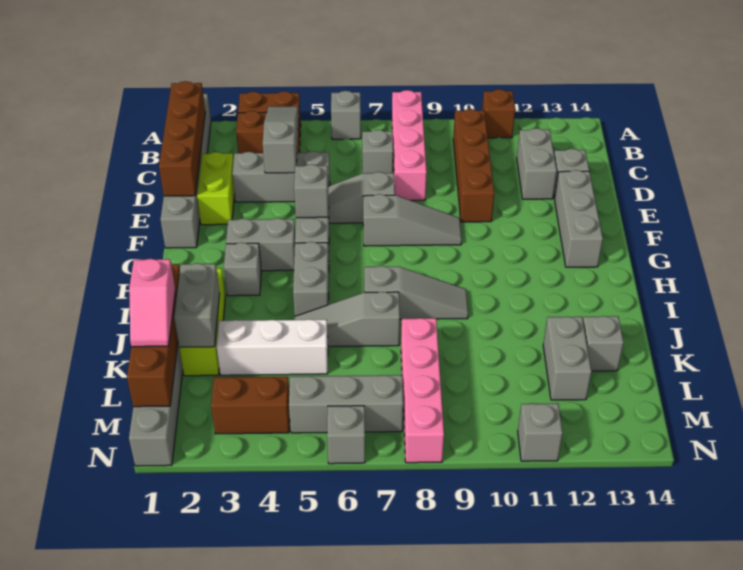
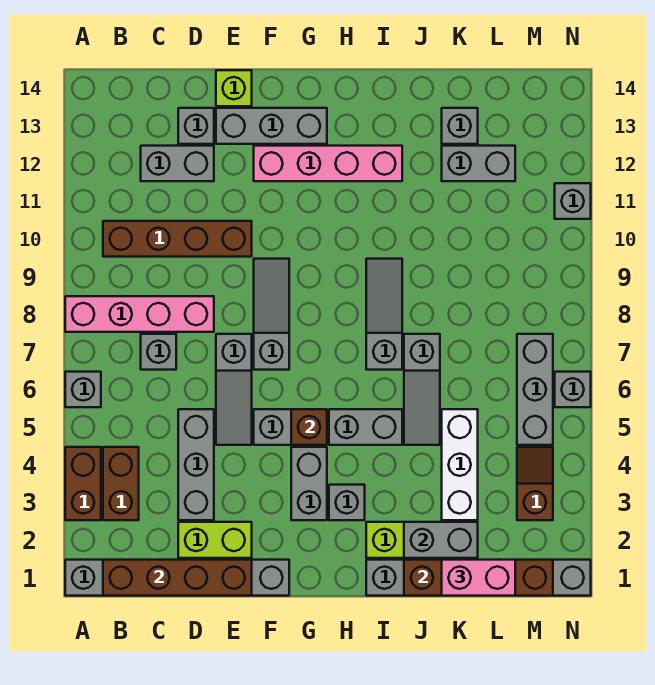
brown 1x1 brick [482,89,515,138] -> brown 1x1 brick moved to [291,409,327,445]
grey 1x3 slope [263,107,298,173] -> none
none -> lime 1x1 brick [216,70,252,106]
grey 1x1 brick [294,164,328,218] -> none
pink 1x2 slope [129,259,176,347] -> pink 1x2 brick [442,560,515,596]
pink 1x4 brick [401,318,444,463] -> pink 1x4 brick moved to [254,146,402,181]
brown 1x2 brick [211,377,290,434] -> brown 1x2 slope [517,447,553,520]

